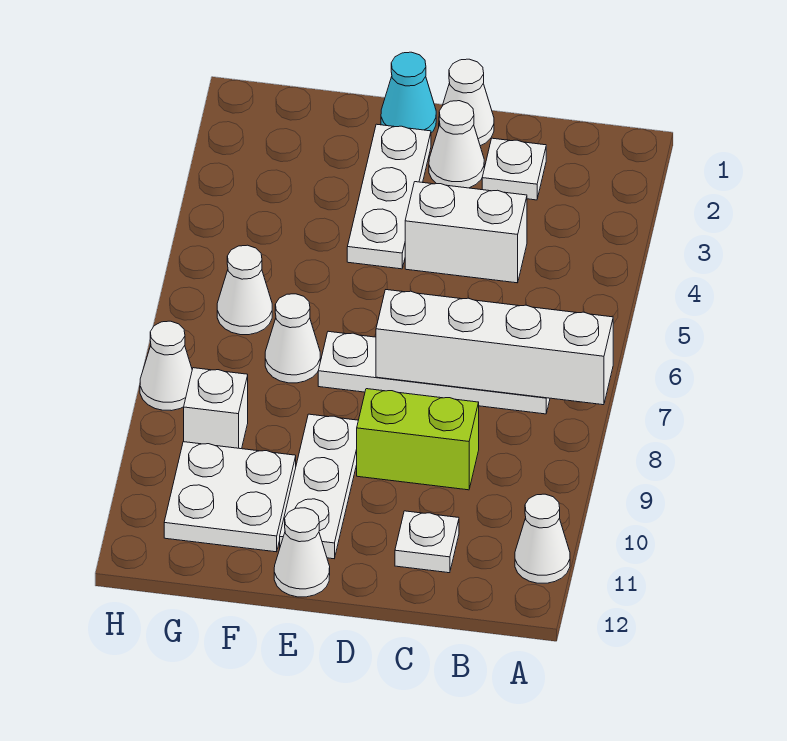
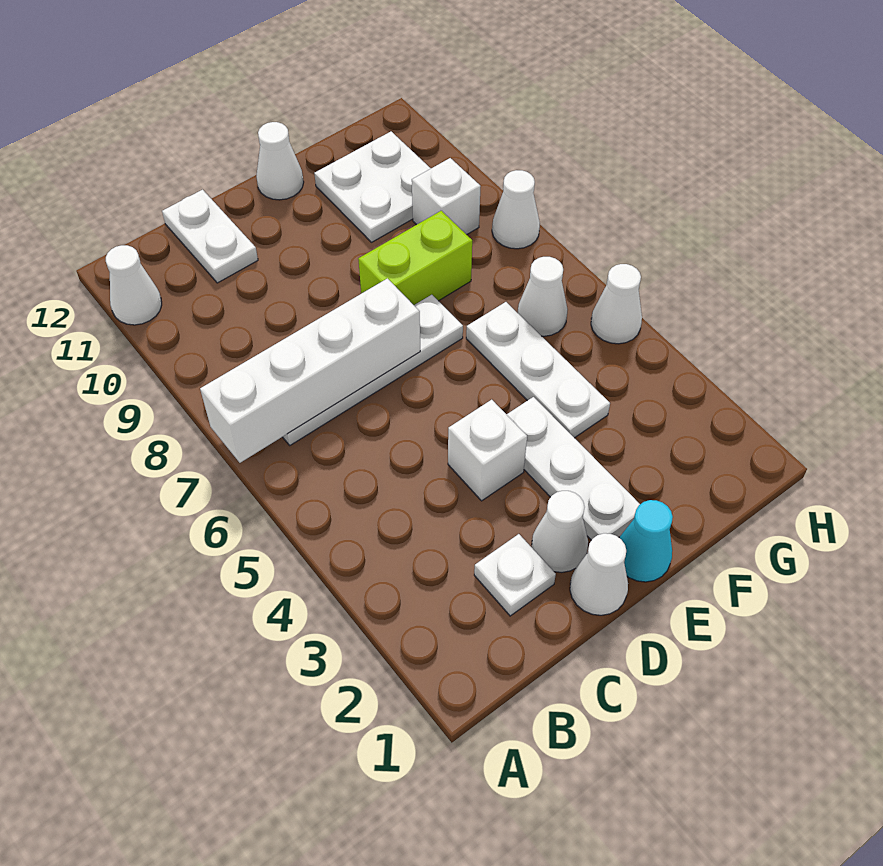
white 1x2 brick [405,182,527,283] -> white 1x1 brick [448,400,527,501]
lime 1x2 brick [357,389,479,490] -> lime 1x2 brick moved to [358,211,472,305]
white 1x1 plate [395,511,459,573] -> white 1x2 plate [162,190,258,283]
white 1x3 plate [280,414,358,559] -> white 1x3 plate moved to [466,302,610,438]
white 1x1 cone [265,294,320,383] -> white 1x1 cone moved to [591,264,642,344]

